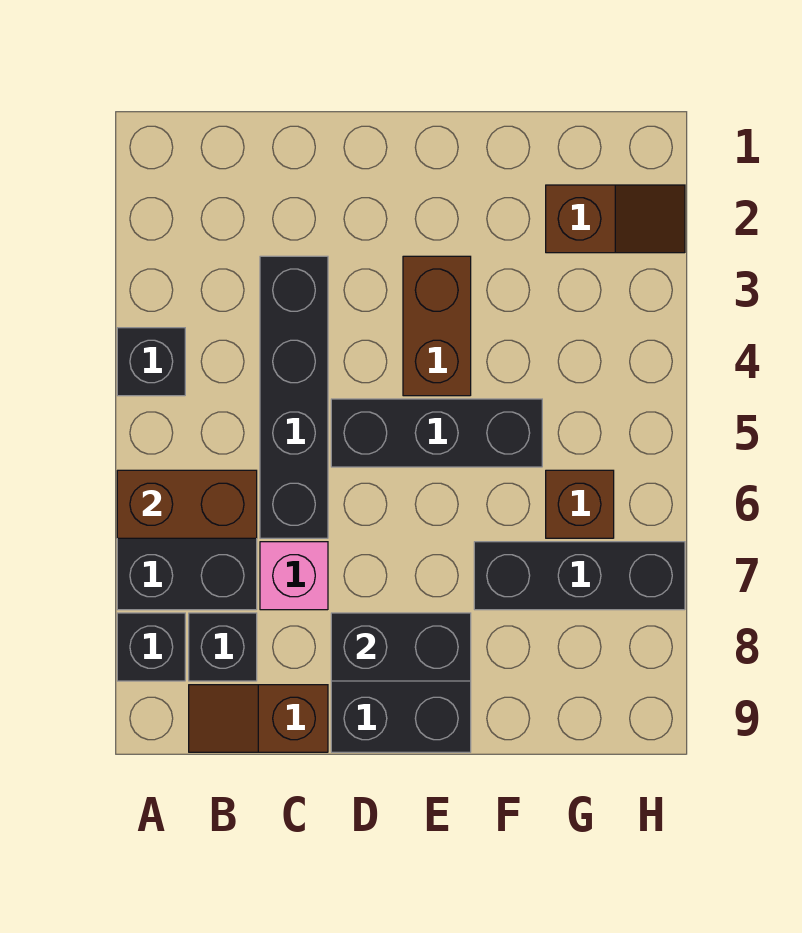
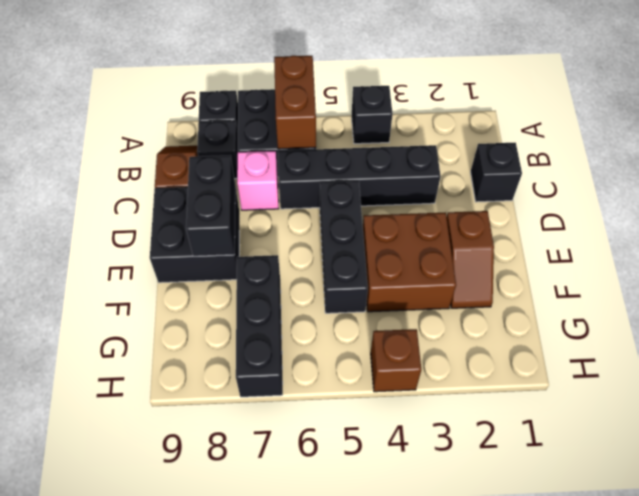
none -> black 1x1 brick [471,143,522,202]
brown 1x2 brick [403,256,471,396] -> brown 2x2 brick [363,212,456,312]
brown 1x2 slope [546,185,685,253] -> brown 1x2 slope moved to [447,211,494,308]
brown 1x1 brick [546,470,614,538] -> brown 1x1 brick moved to [371,329,421,392]

